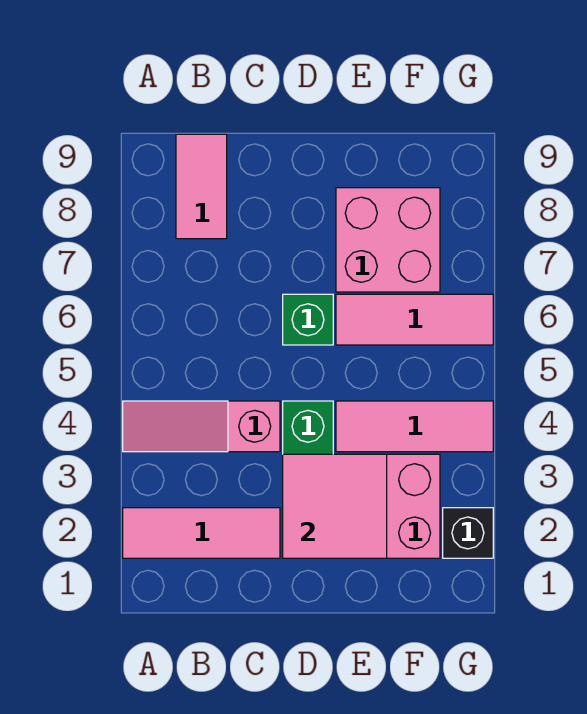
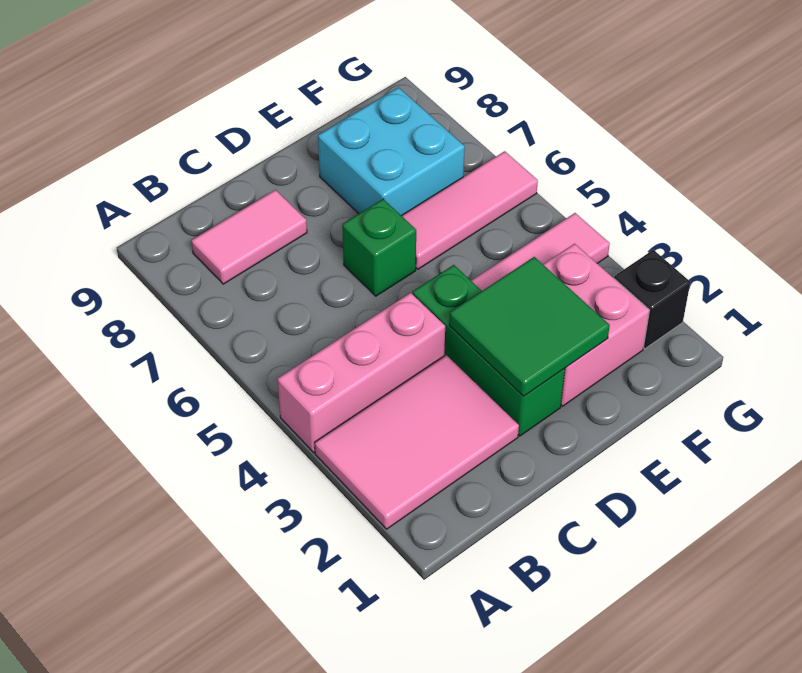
pink 1x3 tile [123,508,280,558] -> pink 2x3 tile [315,355,519,529]
pink 1x3 slope [123,401,280,452] -> pink 1x3 brick [277,293,445,453]
pink 1x2 tile [176,134,227,239] -> pink 1x2 tile turned to [191,190,307,284]
pink 2x2 tile [283,454,387,558] -> green 2x2 tile [449,257,610,396]
pink 2x2 brick [336,188,440,292] -> cyan 2x2 brick [318,87,465,216]

